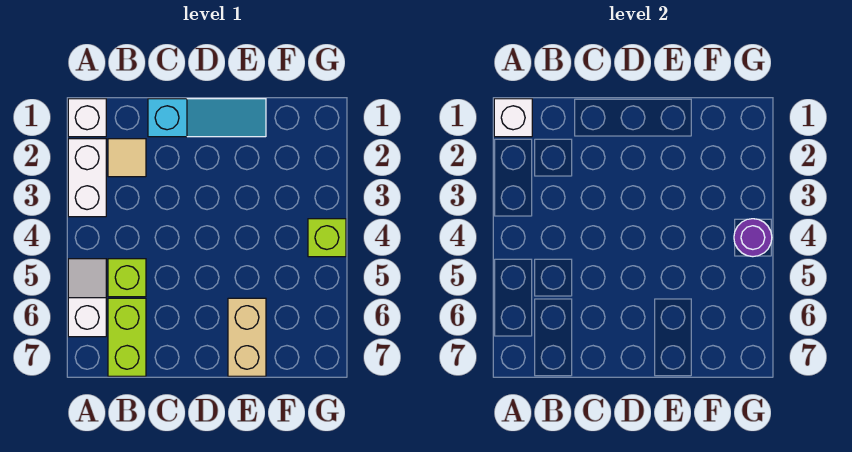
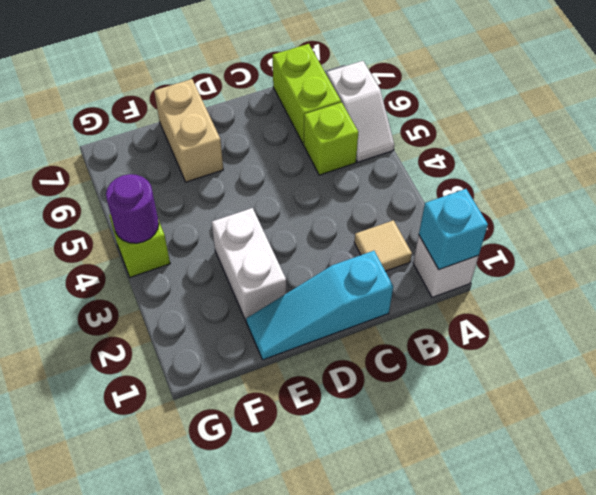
white 1x1 brick [494,99,532,137] -> cyan 1x1 brick [419,189,488,270]
white 1x2 brick [68,139,106,217] -> white 1x2 brick moved to [212,208,286,320]

